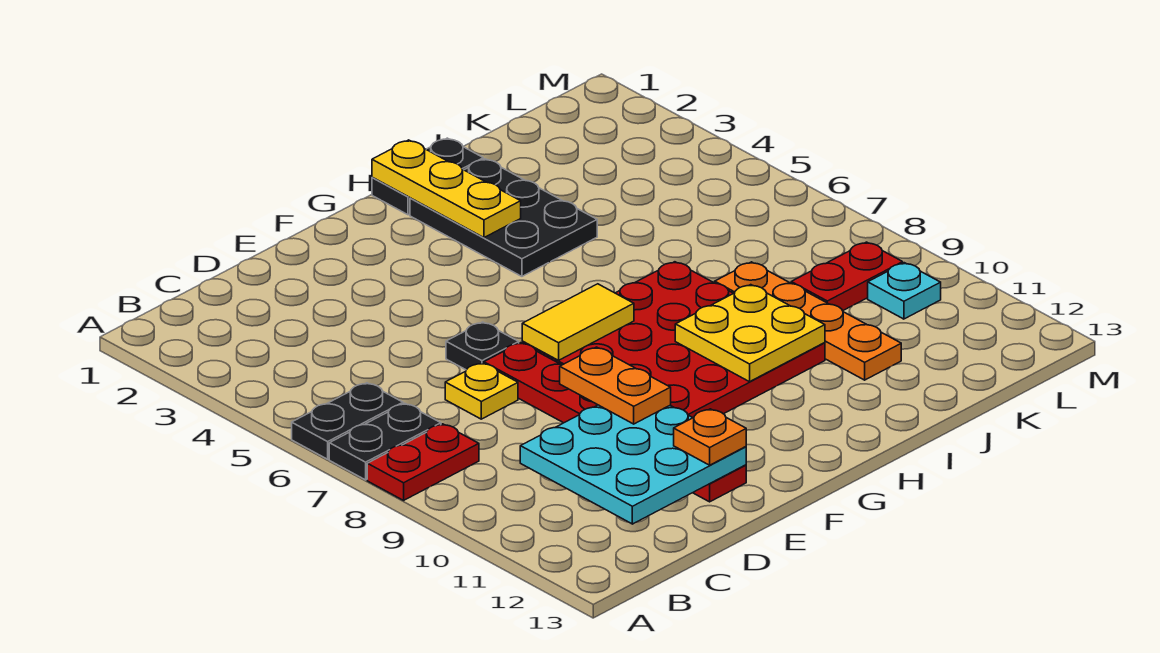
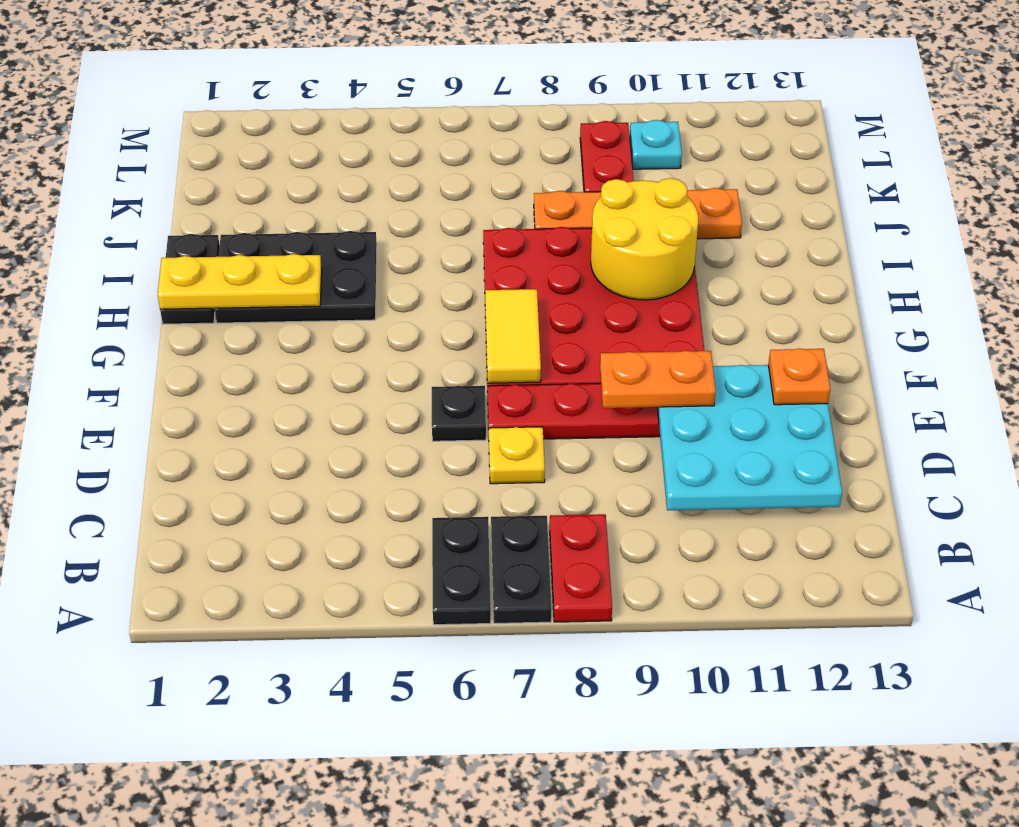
yellow 2x2 plate [675,285,825,382] -> yellow 2x2 round brick [591,178,698,300]

